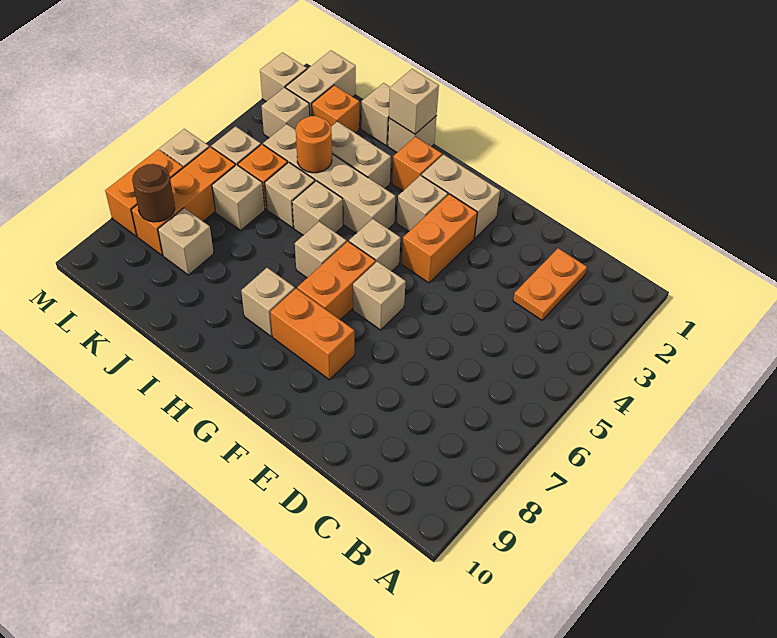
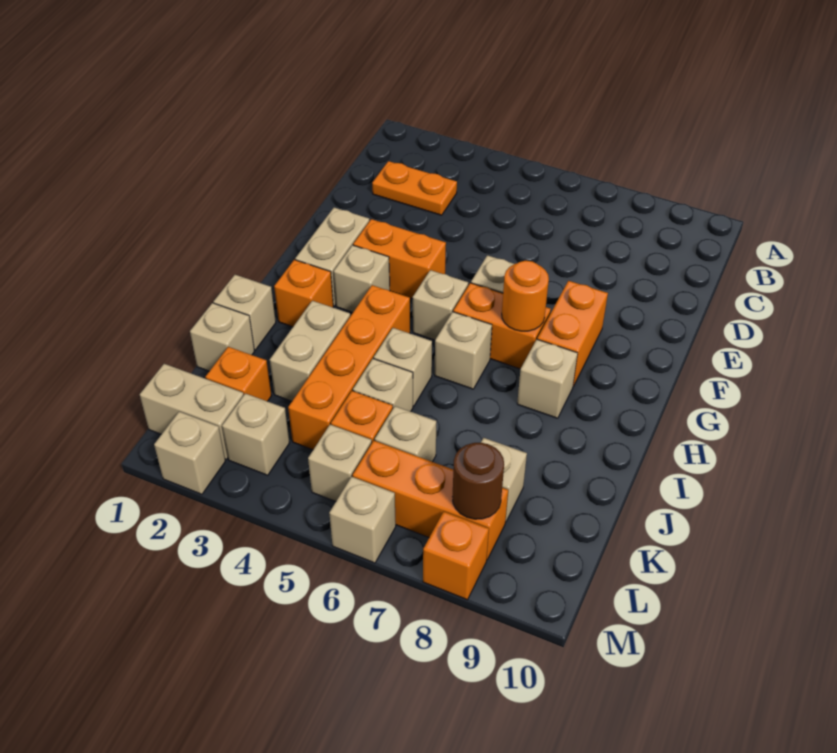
tan 1x4 brick [263,124,395,233] -> orange 1x4 brick [288,285,410,450]
tan 1x1 brick [389,69,439,134] -> none
orange 1x1 round brick [296,116,332,173] -> orange 1x1 round brick moved to [502,261,549,331]
orange 1x2 brick [105,149,183,236] -> orange 1x1 brick [423,512,489,600]

